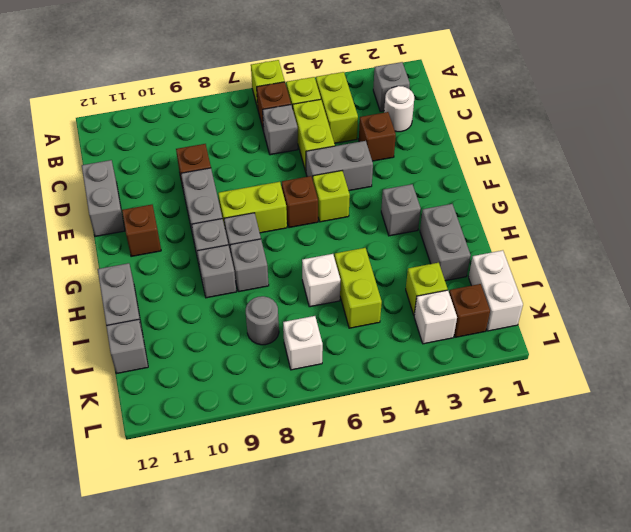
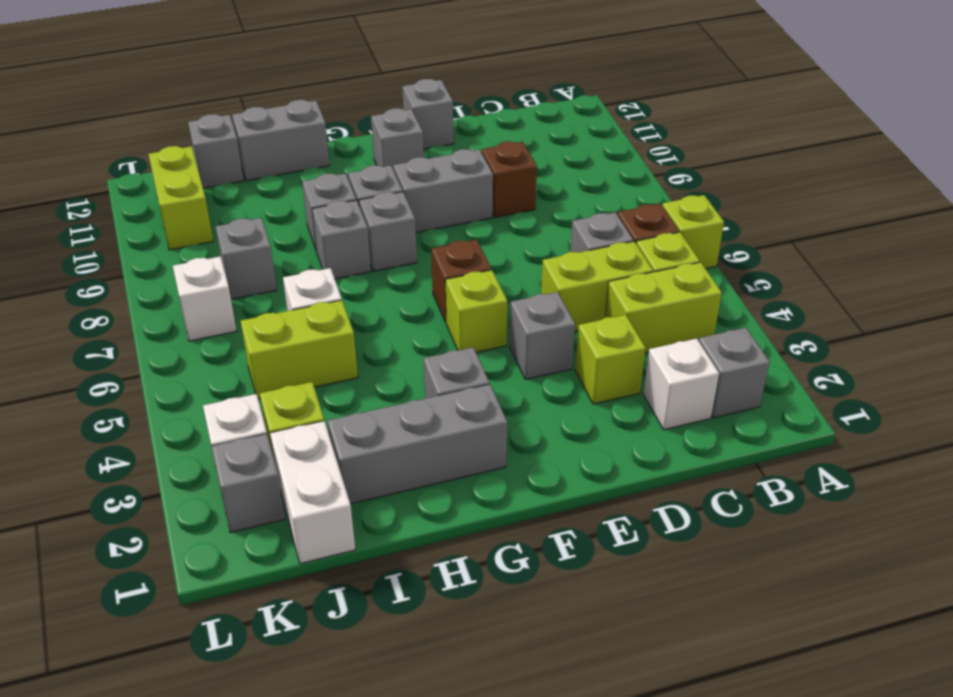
white 1x1 round brick [384,86,414,132] -> white 1x1 brick [643,339,719,430]
brown 1x1 brick [359,112,396,161] -> lime 1x1 brick [575,315,646,404]
grey 1x2 brick [82,160,125,236] -> grey 1x1 brick [402,79,454,149]
grey 1x2 brick [306,141,373,191] -> grey 1x1 brick [510,292,575,379]
lime 1x2 brick [218,182,287,233] -> lime 1x2 brick moved to [148,146,213,250]
brown 1x1 brick [122,205,161,257] -> grey 1x1 brick [371,108,424,170]
grey 1x2 brick [420,204,471,281] -> grey 1x3 brick [328,384,507,504]
white 1x2 brick [469,250,523,331] -> white 1x2 brick turned to [270,421,355,564]
grey 1x1 round brick [246,296,279,345] -> grey 1x1 brick [215,218,277,299]
brown 1x1 brick [449,284,490,337] -> grey 1x1 brick [211,434,285,533]

